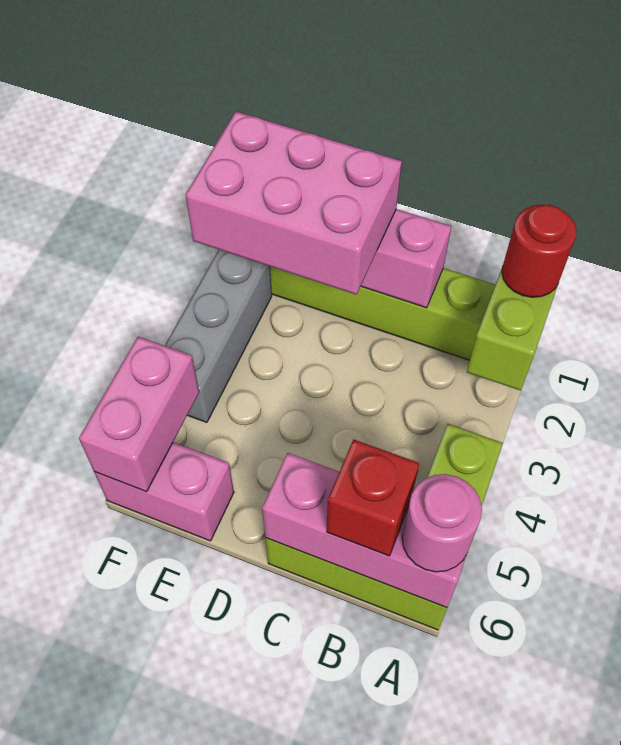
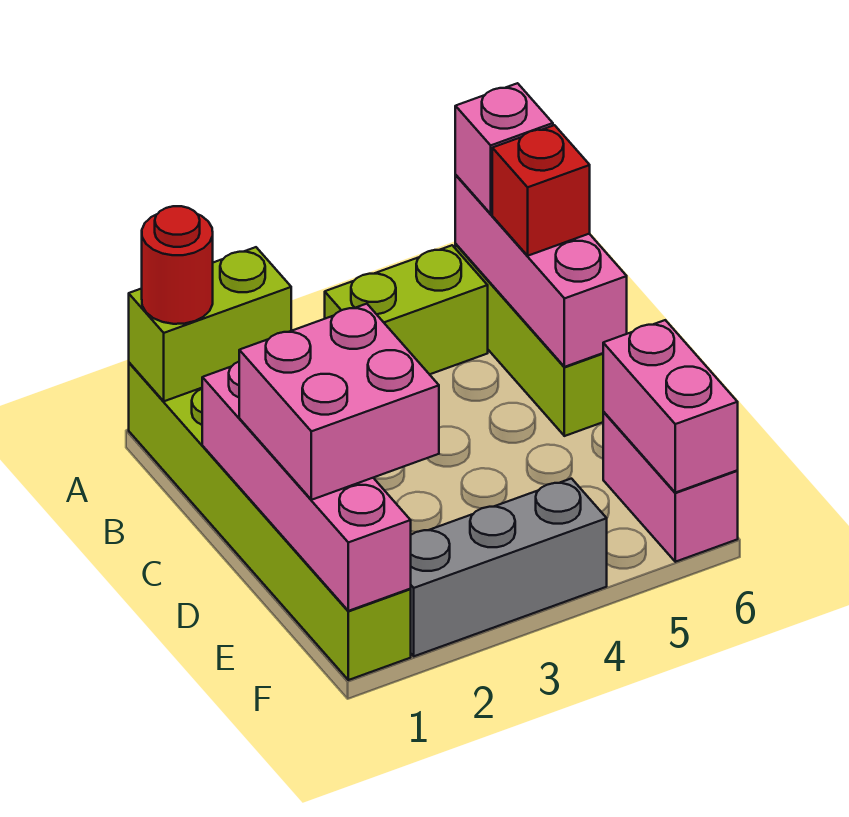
pink 1x1 round brick [402,474,482,572] -> pink 1x1 brick [455,83,553,214]
pink 2x3 brick [186,112,402,295] -> pink 2x2 brick [239,304,439,500]
pink 1x2 brick [79,337,199,492] -> pink 1x2 brick turned to [603,320,738,493]

